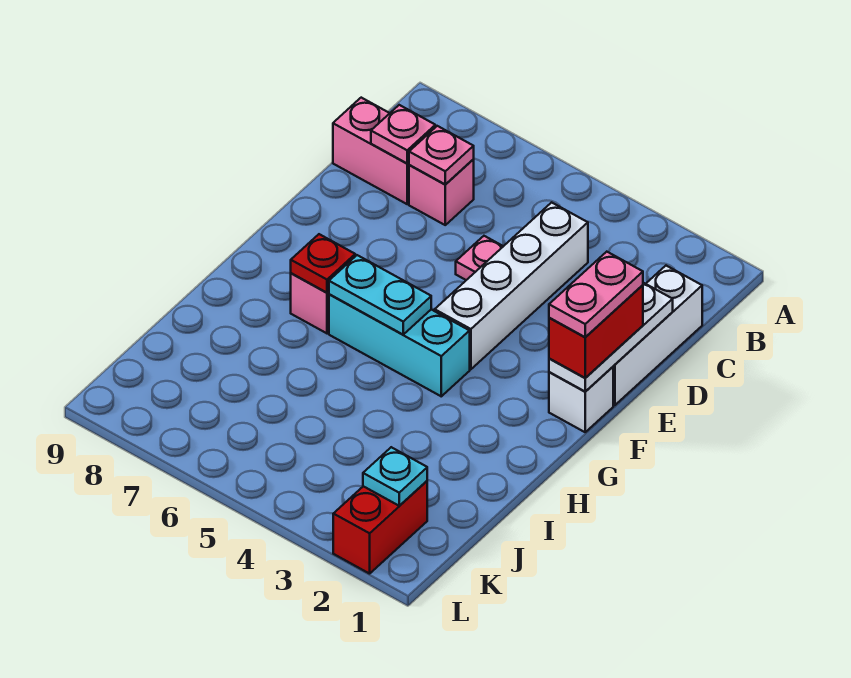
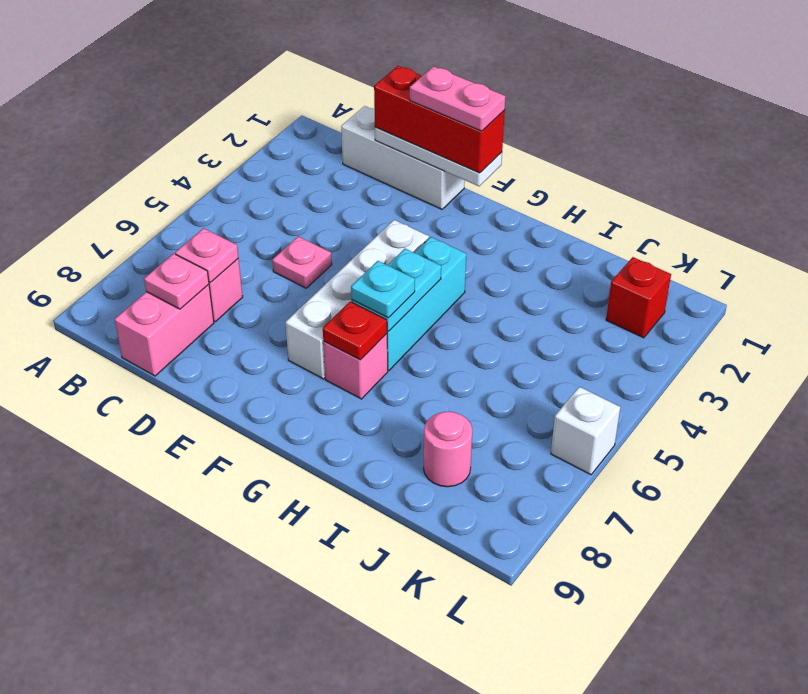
white 1x4 brick [435,202,588,369] -> white 1x4 brick turned to [285,220,429,379]
red 1x2 brick [549,285,643,378] -> red 1x3 brick [374,66,505,173]
white 1x1 brick [549,367,613,432] -> white 1x1 brick moved to [551,387,620,475]
none -> pink 1x1 round brick [424,411,472,487]
red 1x2 brick [333,481,427,574] -> red 1x1 brick [606,257,671,338]
cyan 1x1 plate [363,447,427,506] -> cyan 1x1 plate moved to [351,261,415,318]

